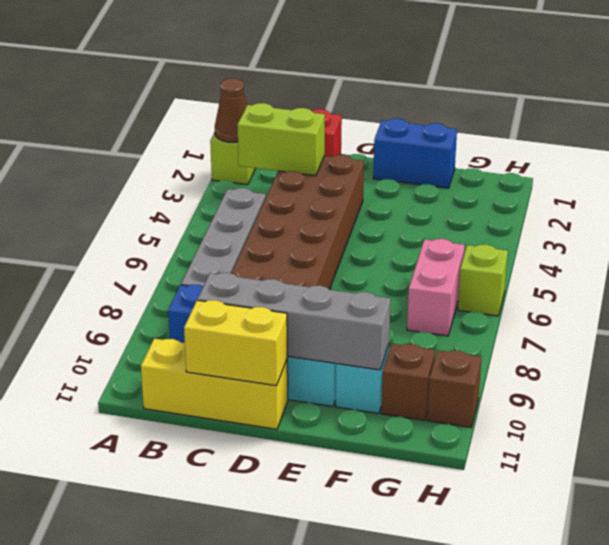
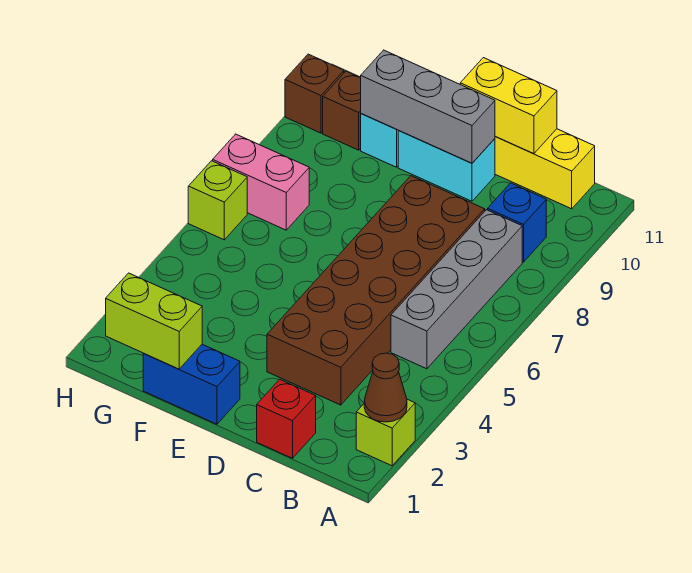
lime 1x2 brick [238,103,325,176] -> lime 1x2 brick moved to [106,273,202,369]
grey 1x4 brick [197,273,391,370] -> grey 1x3 brick [361,50,495,163]
pink 1x2 brick [407,239,465,336] -> pink 1x2 brick turned to [213,134,309,230]

